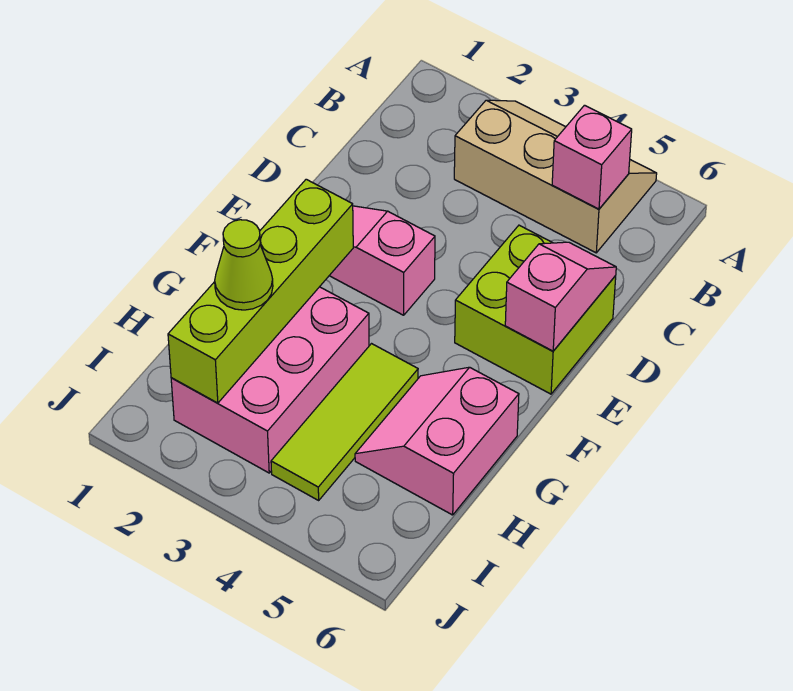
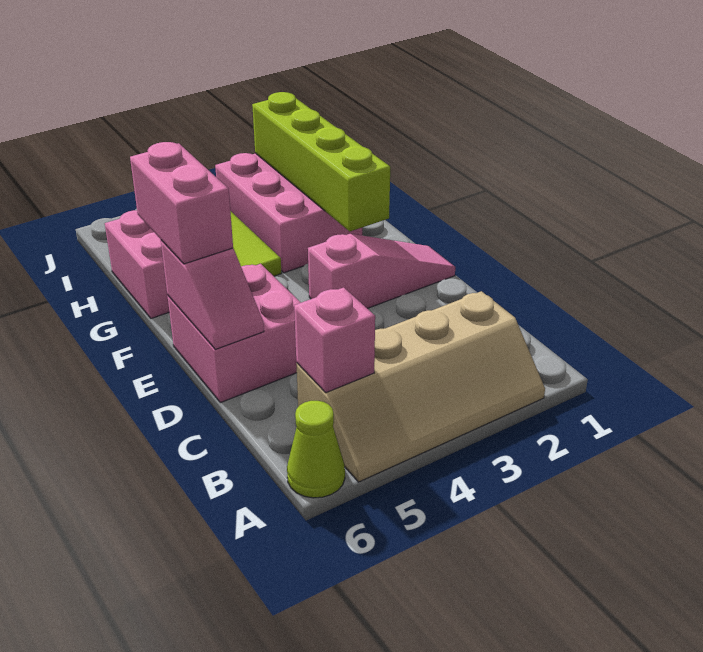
tan 2x3 slope [454,100,657,253] -> tan 2x4 slope [296,291,545,482]
lime 2x2 brick [455,225,616,394] -> pink 2x2 brick [167,264,301,403]
none -> pink 1x2 brick [130,142,233,264]
lime 1x1 cone [215,220,273,310] -> lime 1x1 cone moved to [287,401,345,498]

